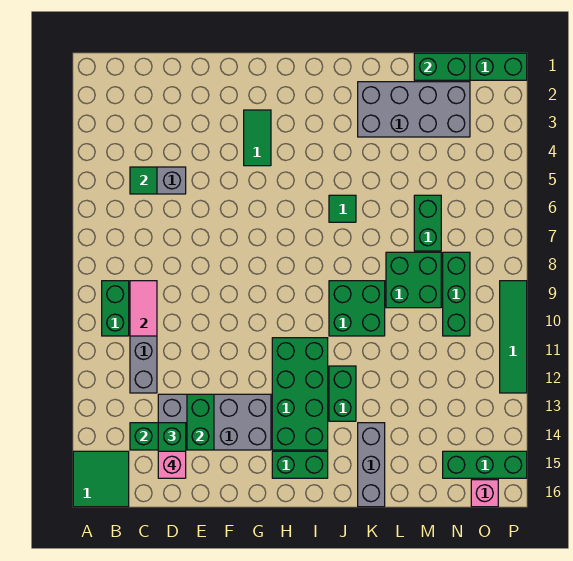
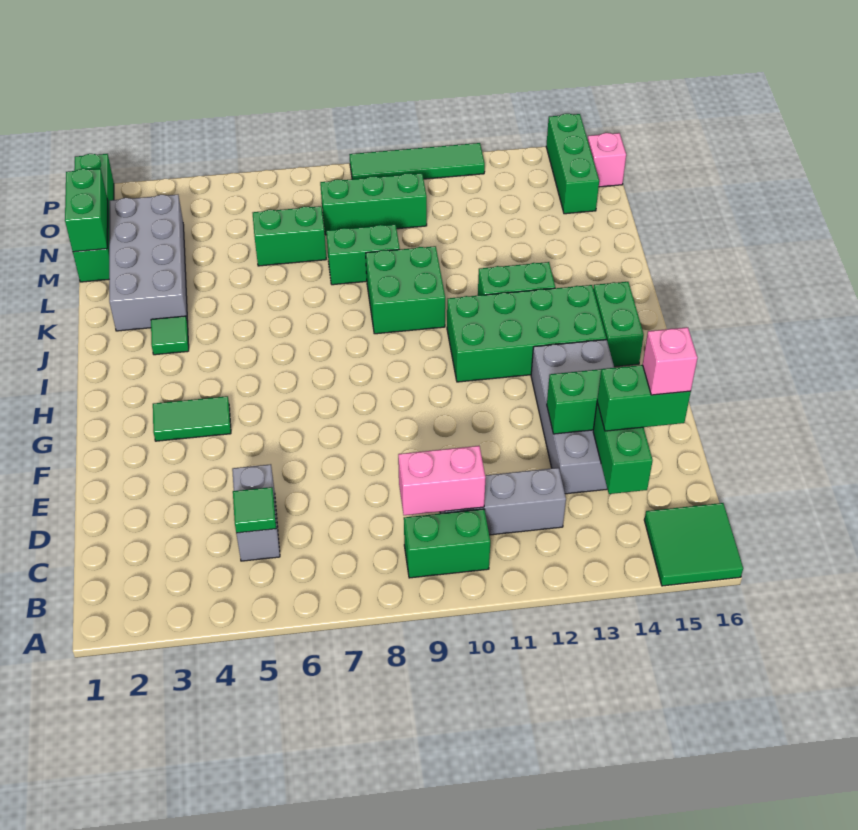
pink 1x2 tile [130,281,157,336] -> pink 1x2 brick [398,446,486,515]
green 1x1 tile [329,195,356,222] -> green 1x1 tile moved to [151,316,189,355]
grey 1x3 brick [358,423,385,507] -> none
green 2x2 brick [386,252,441,308] -> green 1x2 brick [326,224,400,285]

